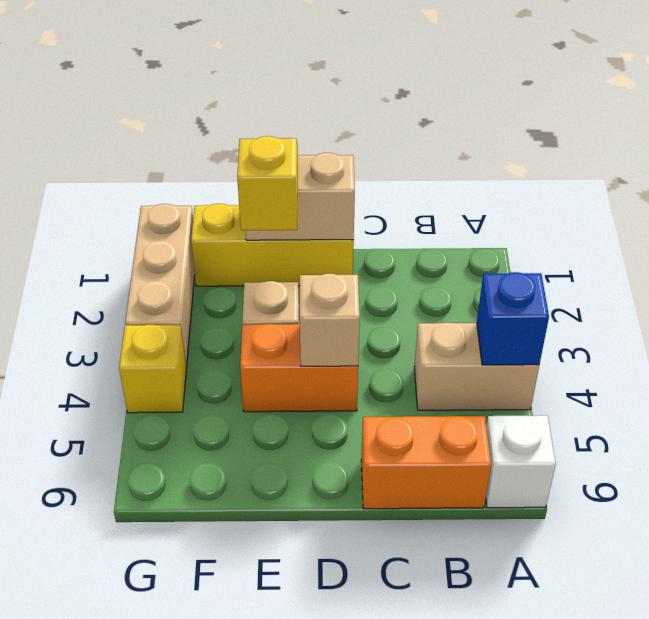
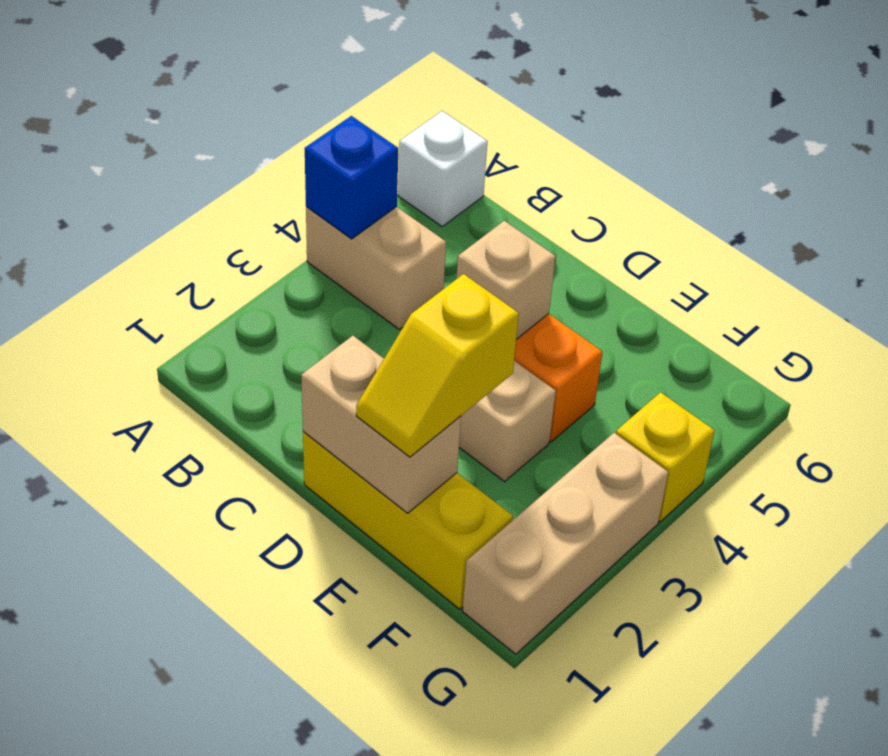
orange 1x2 brick [361,416,491,509] -> none

